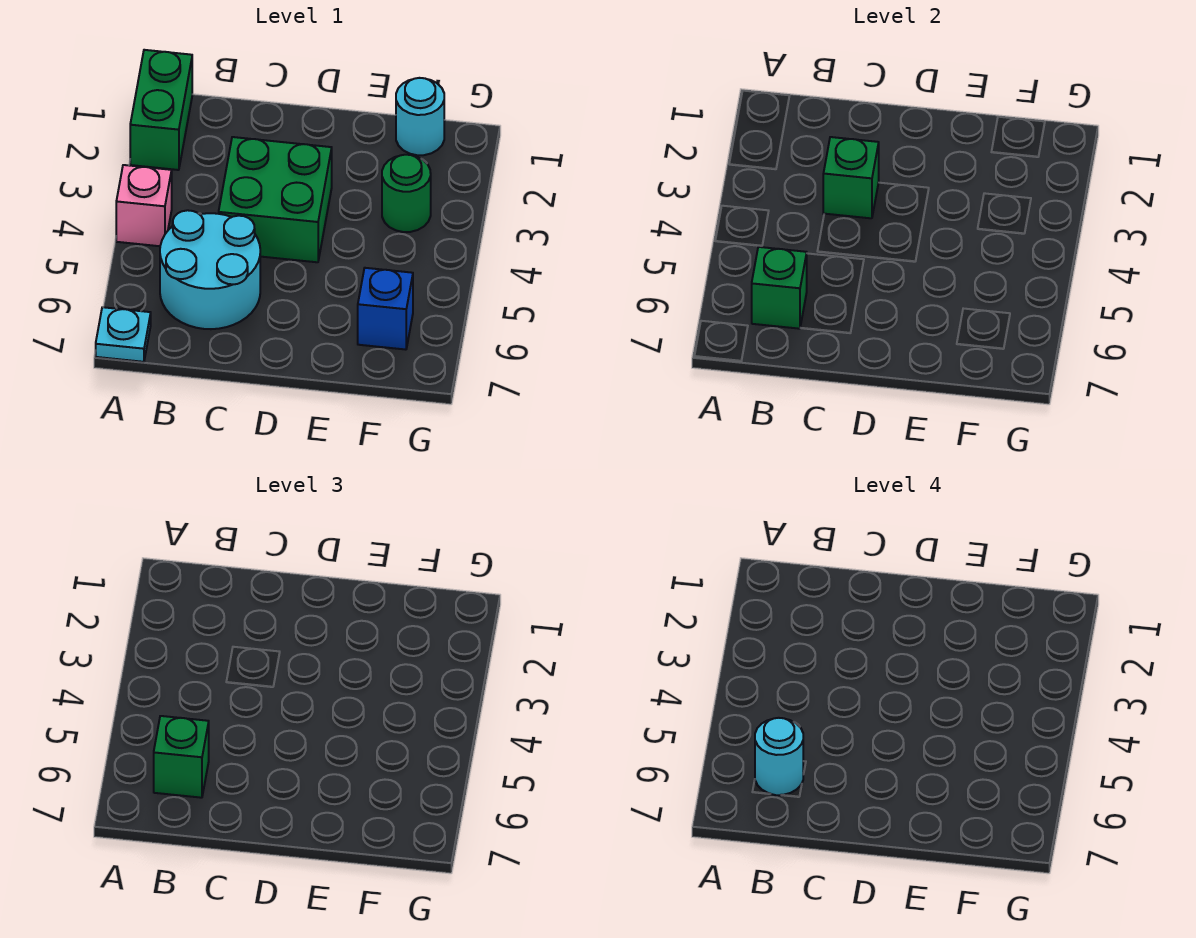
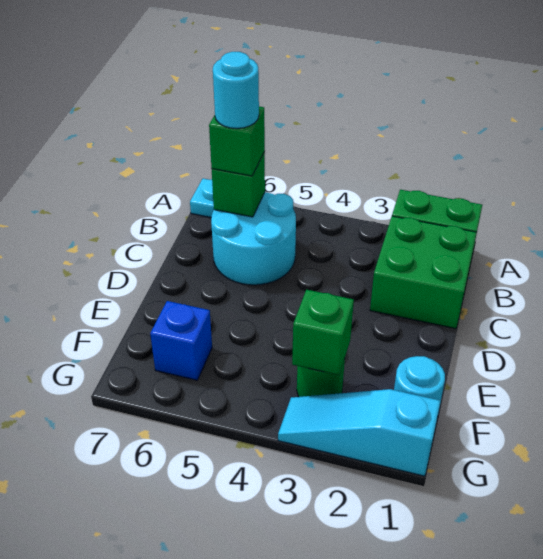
pink 1x1 brick [116,165,172,246] -> none
green 2x2 brick [219,137,332,262] -> green 2x2 brick moved to [370,216,477,329]
green 1x1 brick [823,137,879,218] -> green 1x1 brick moved to [292,290,354,375]
none -> cyan 1x3 slope [278,389,441,476]

